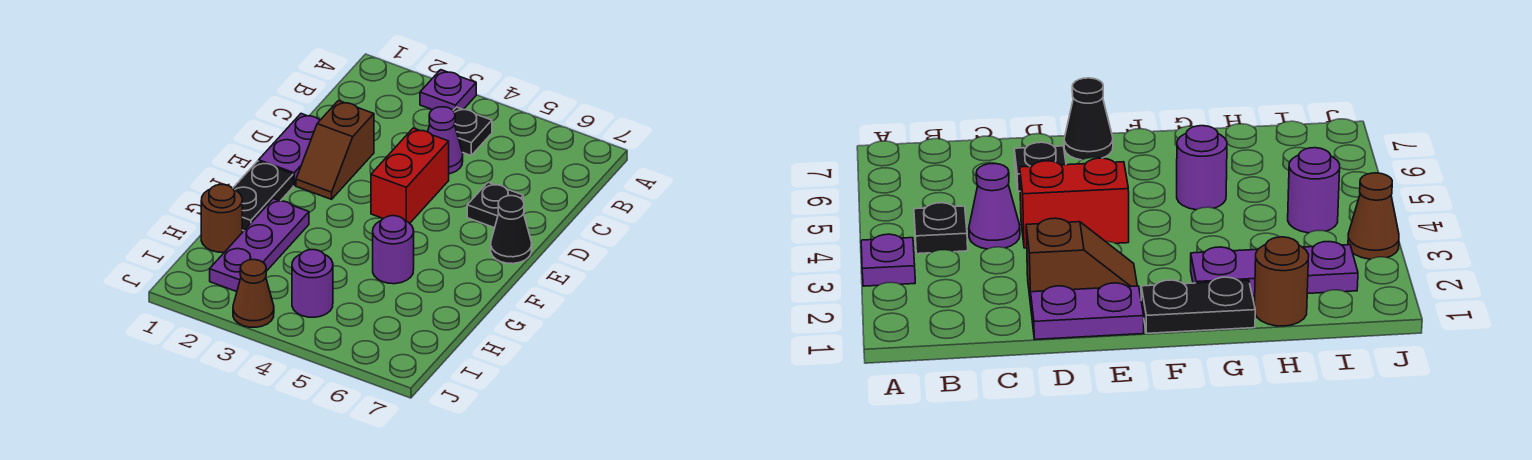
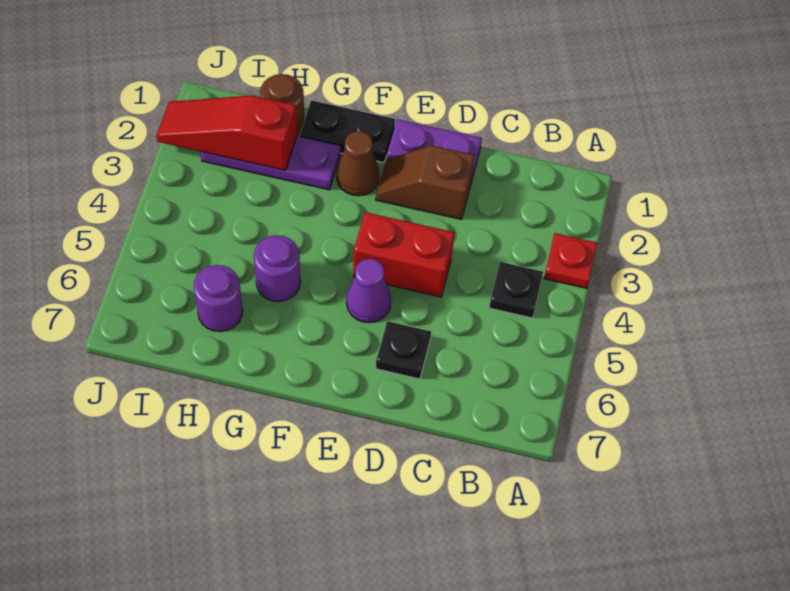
purple 1x1 plate [420,70,476,110] -> red 1x1 plate [544,233,597,288]
purple 1x1 cone [428,107,463,174] -> purple 1x1 cone moved to [346,259,391,323]
black 1x1 cone [491,196,532,264] -> none
none -> red 1x3 slope [156,96,297,170]
purple 1x1 round brick [292,250,333,317] -> purple 1x1 round brick moved to [194,265,243,332]
brown 1x1 cone [233,260,274,327] -> brown 1x1 cone moved to [337,131,380,196]

